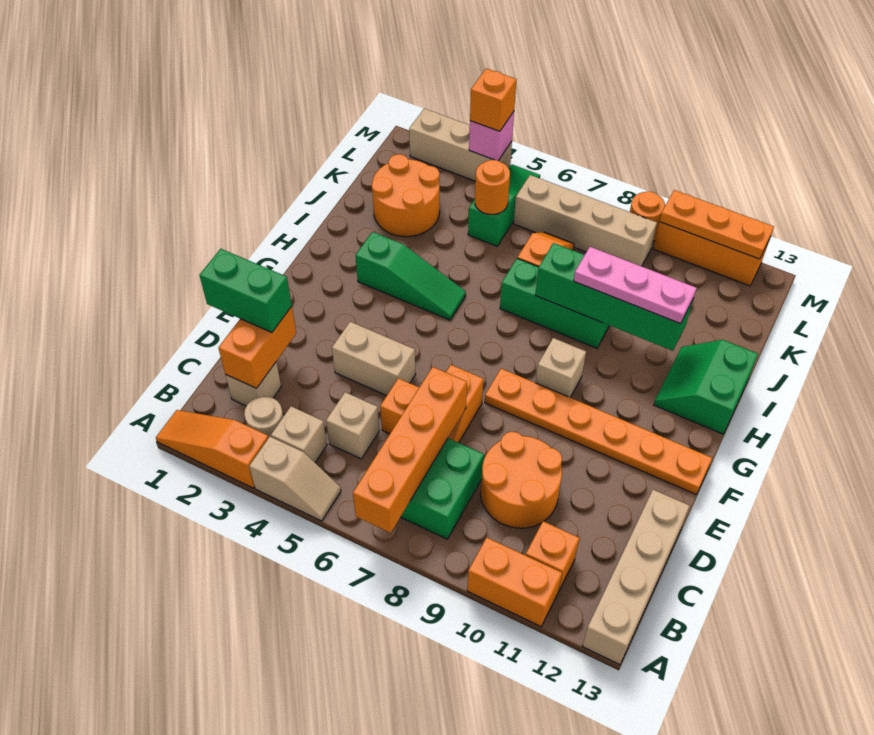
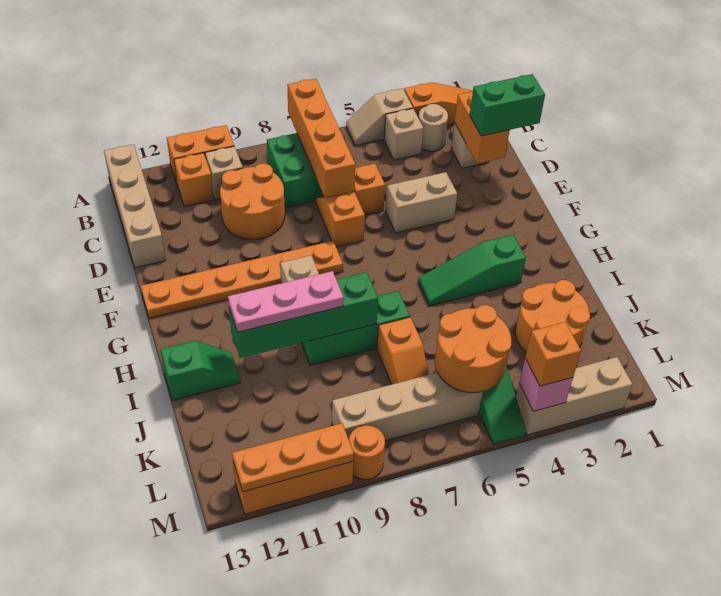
tan 1x1 brick [326,392,379,459] -> tan 1x1 brick moved to [205,146,243,200]
green 2x2 slope [654,340,758,434] -> green 1x2 slope [160,341,240,401]
orange 1x1 round brick [475,160,510,214] -> orange 2x2 round brick [435,305,511,393]

